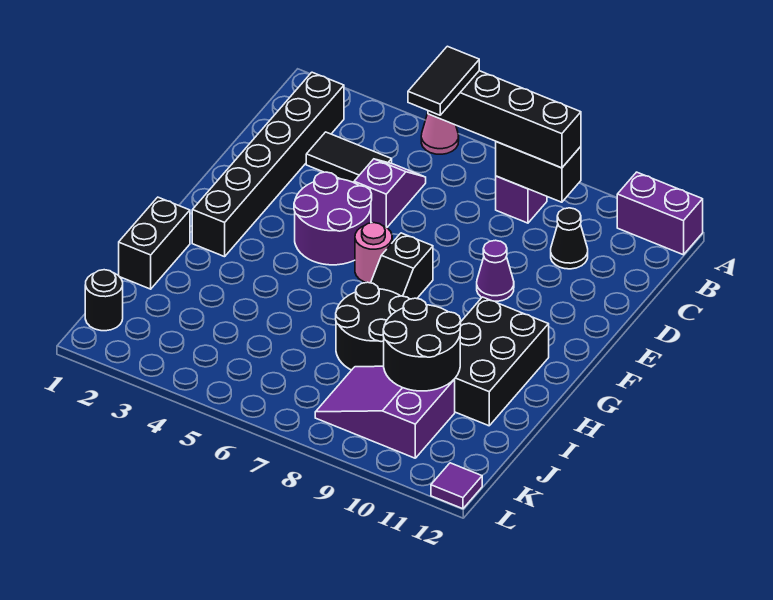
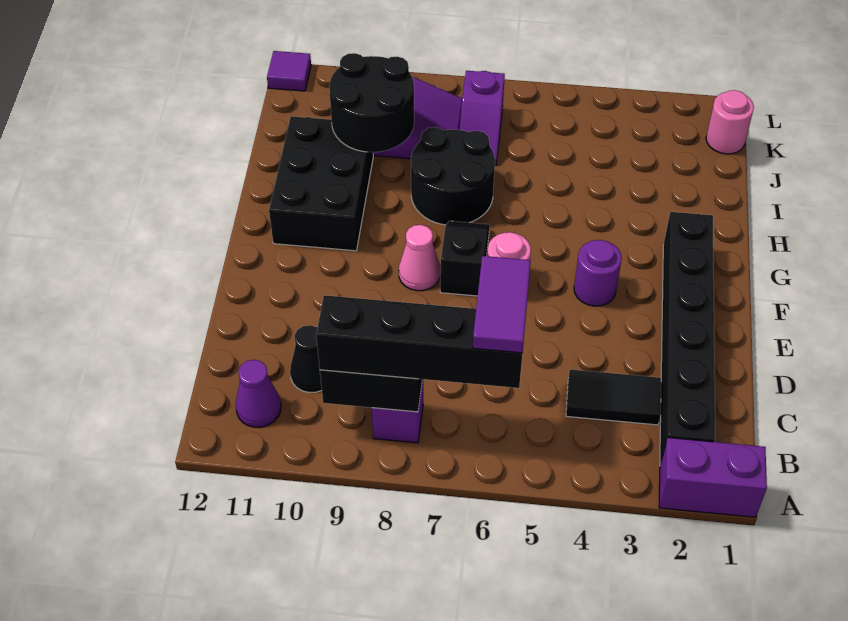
pink 1x1 cone [421,113,459,154] -> pink 1x1 cone moved to [399,225,440,291]
purple 1x2 brick [617,172,703,255] -> purple 1x2 brick moved to [659,438,767,517]
black 1x2 tile [408,46,479,115] -> purple 1x2 tile [473,256,531,353]
purple 1x2 slope [354,159,426,228] -> purple 1x2 slope moved to [460,71,505,166]
purple 2x2 round brick [294,172,372,265] -> purple 1x1 round brick [574,240,622,306]
purple 1x1 cone [477,240,514,301] -> purple 1x1 cone moved to [236,360,281,427]
black 1x2 brick [118,197,190,289] -> none
black 1x1 round brick [85,270,123,331] -> pink 1x1 round brick [706,90,754,154]

